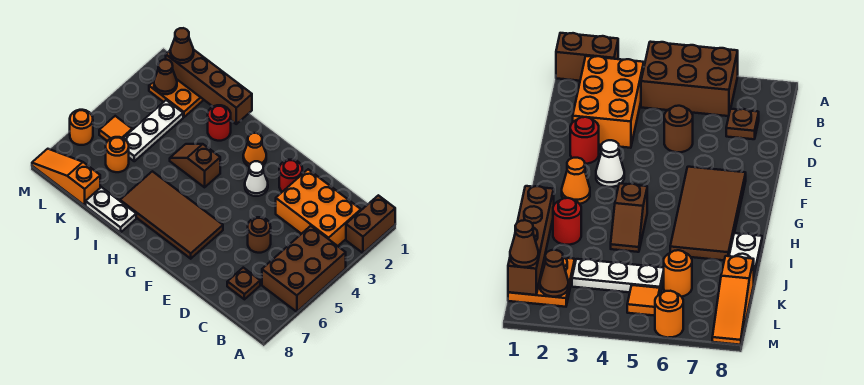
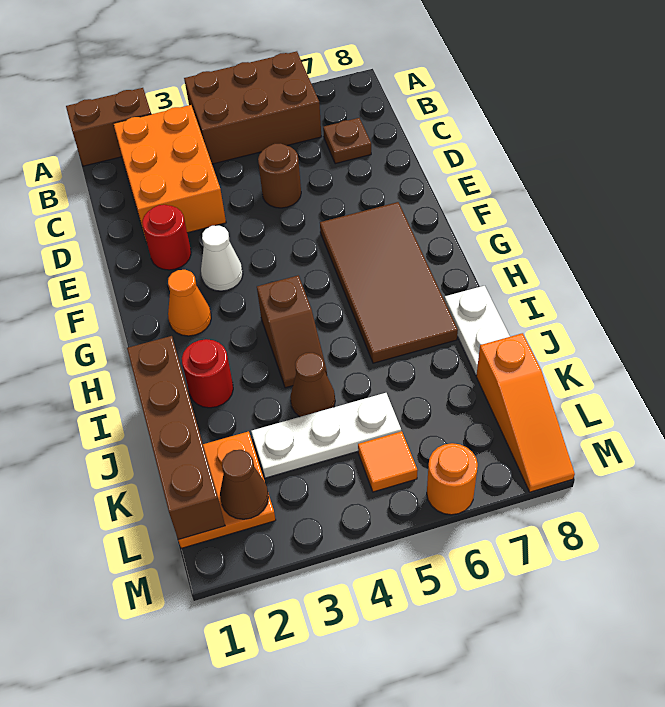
orange 1x1 round brick [106,137,129,172] -> none
brown 1x1 cone [170,28,194,63] -> brown 1x1 cone moved to [290,353,335,417]

